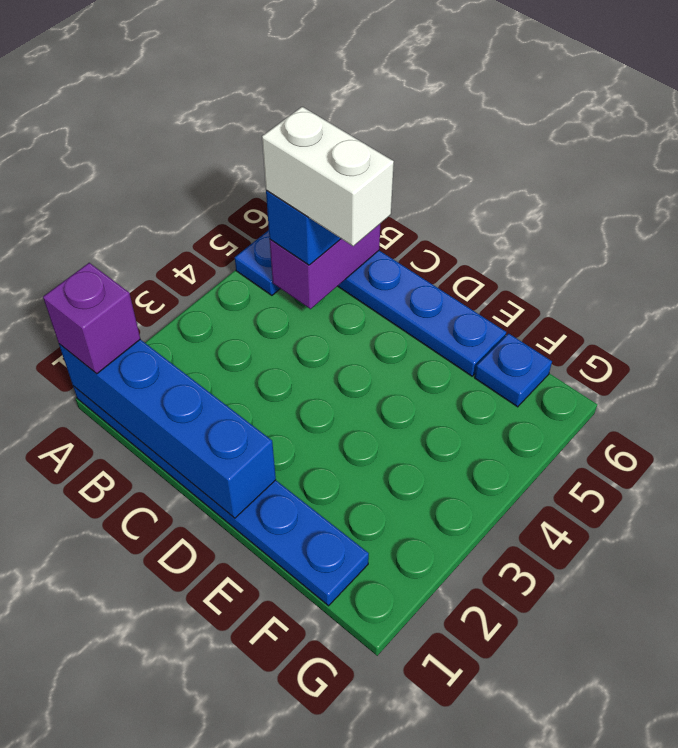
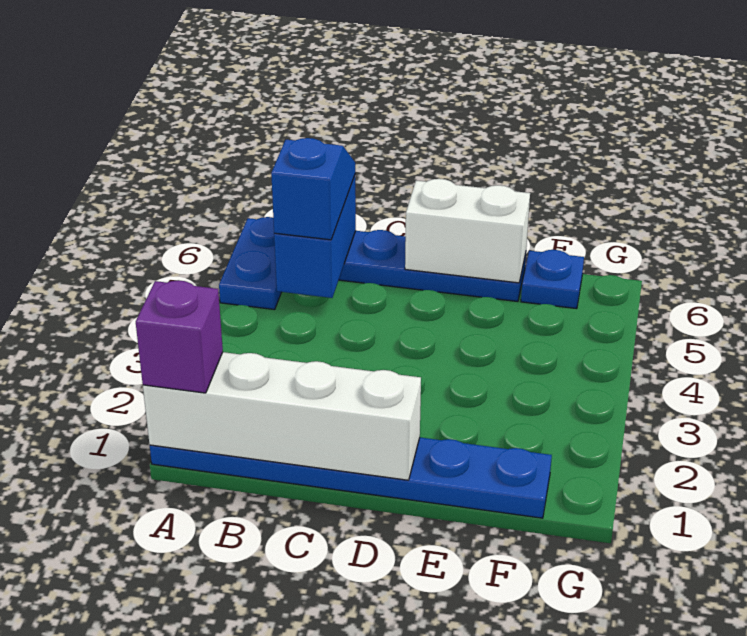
blue 1x4 brick [59,339,276,518] -> white 1x4 brick [143,352,421,480]
purple 1x2 brick [270,224,380,309] -> blue 1x2 brick [274,176,356,298]
white 1x2 brick [262,107,394,246] -> white 1x2 brick moved to [405,179,530,283]

